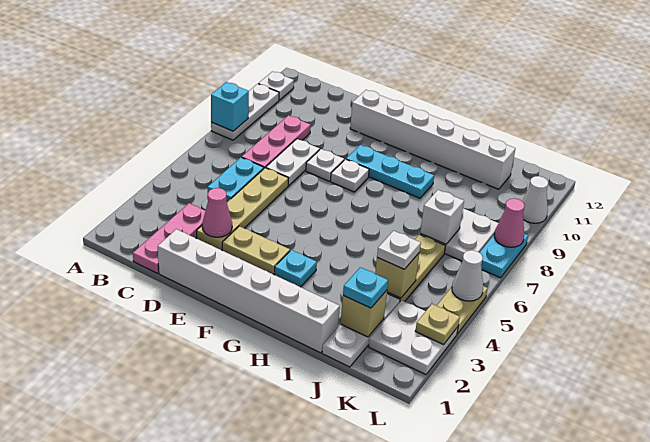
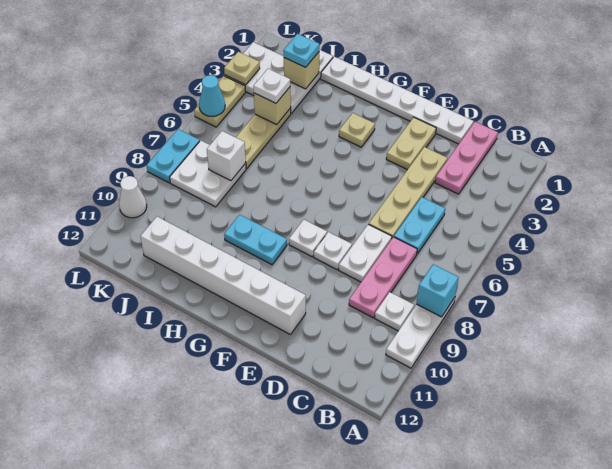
white 1x1 plate [258,71,294,100] -> white 1x1 plate moved to [375,292,414,331]
white 1x6 brick [158,229,340,353] -> white 1x6 plate [321,57,473,144]
pink 1x1 cone [202,188,232,237] -> none
tan 1x2 plate [222,226,290,274] -> tan 1x2 plate turned to [386,117,436,170]
cyan 1x3 plate [346,145,434,198] -> cyan 1x2 plate [224,215,287,265]
cyan 1x1 plate [275,250,317,287] -> tan 1x1 plate [339,113,375,147]
white 1x1 cone [452,250,483,301] -> cyan 1x1 cone [199,75,225,117]
pink 1x1 cone [494,198,525,247] -> none

